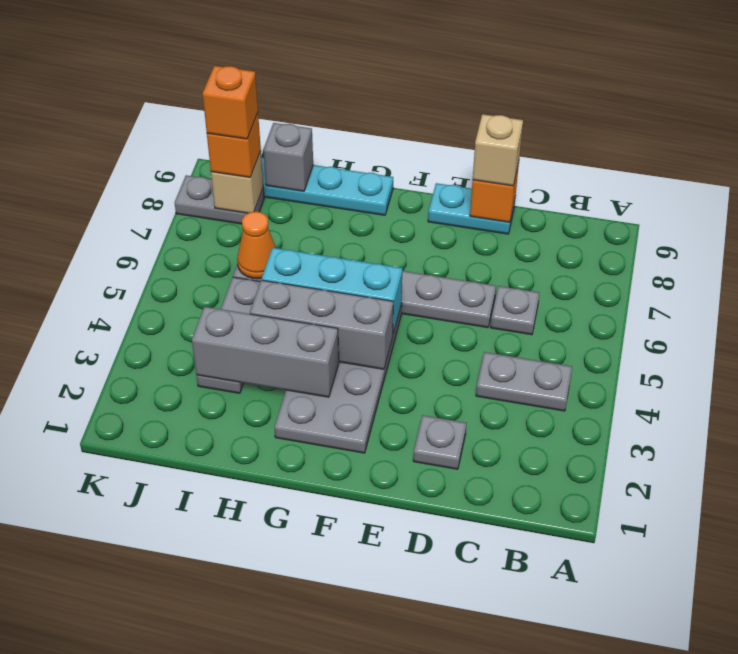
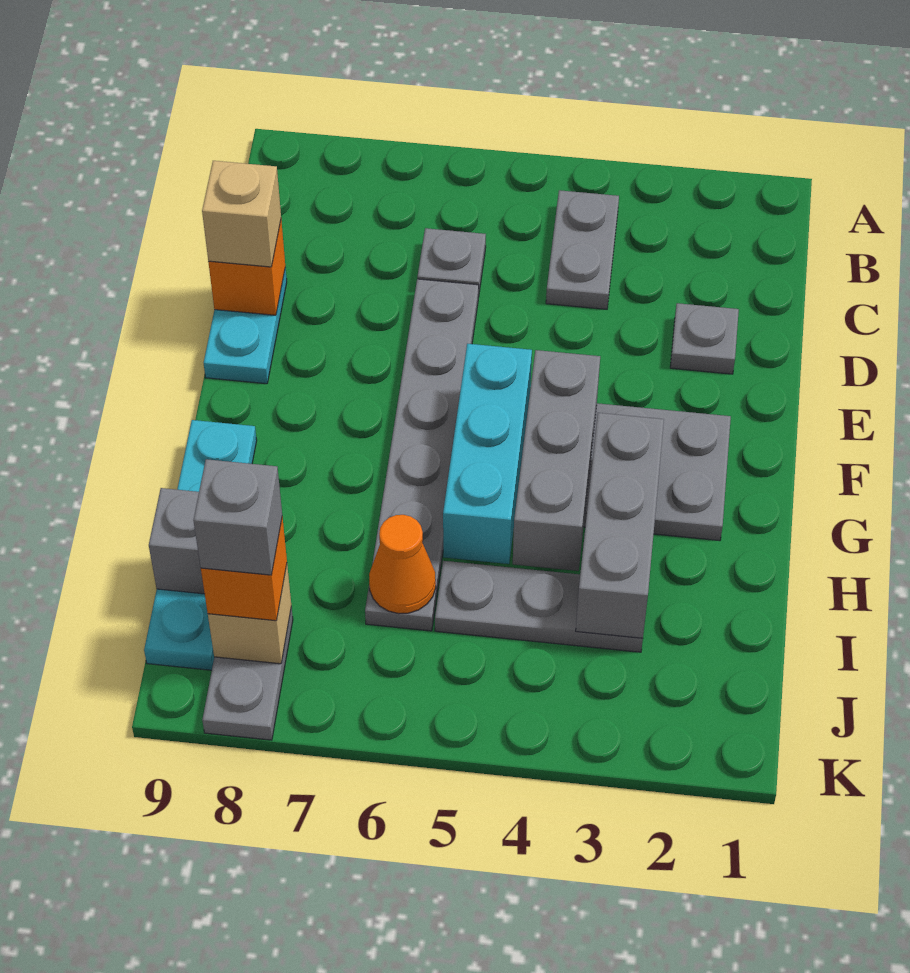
orange 1x1 brick [202,66,258,139] -> grey 1x1 brick [193,459,282,575]

